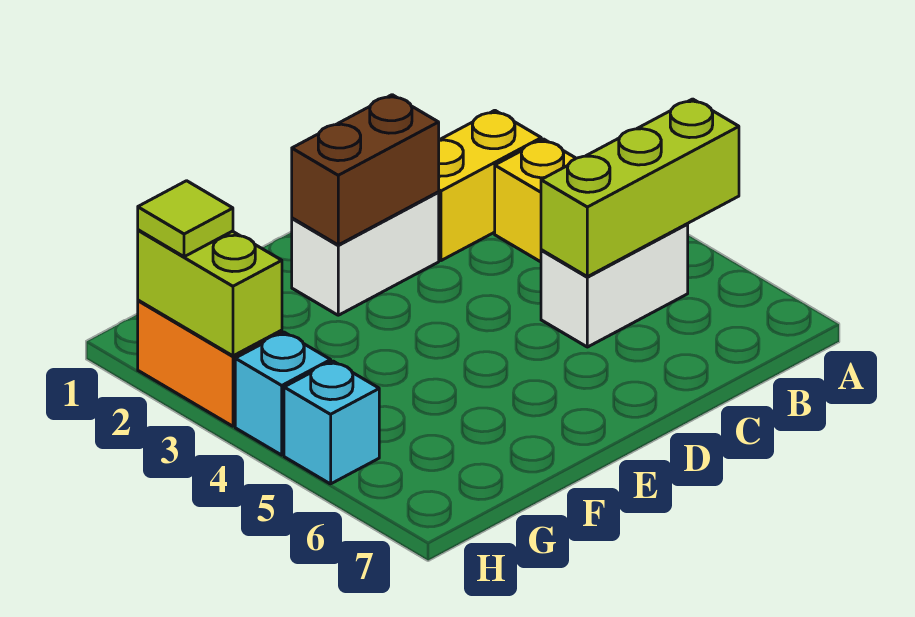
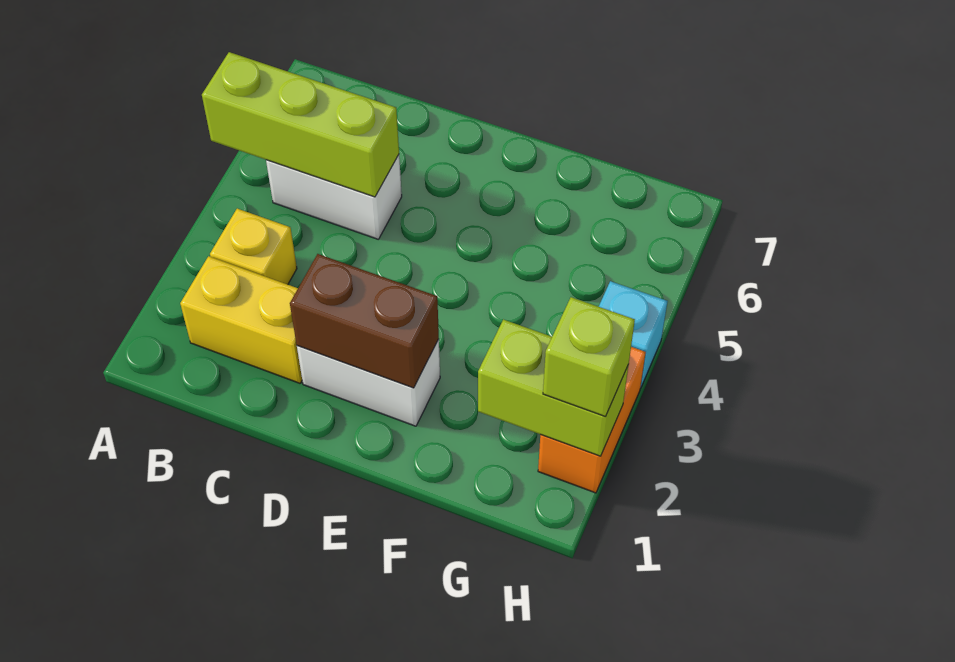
lime 1x2 brick [138,230,282,356] -> lime 1x2 brick turned to [478,319,628,456]
lime 1x1 tile [138,181,233,257] -> lime 1x1 brick [543,297,635,417]
cyan 1x1 brick [284,361,379,484] -> none

